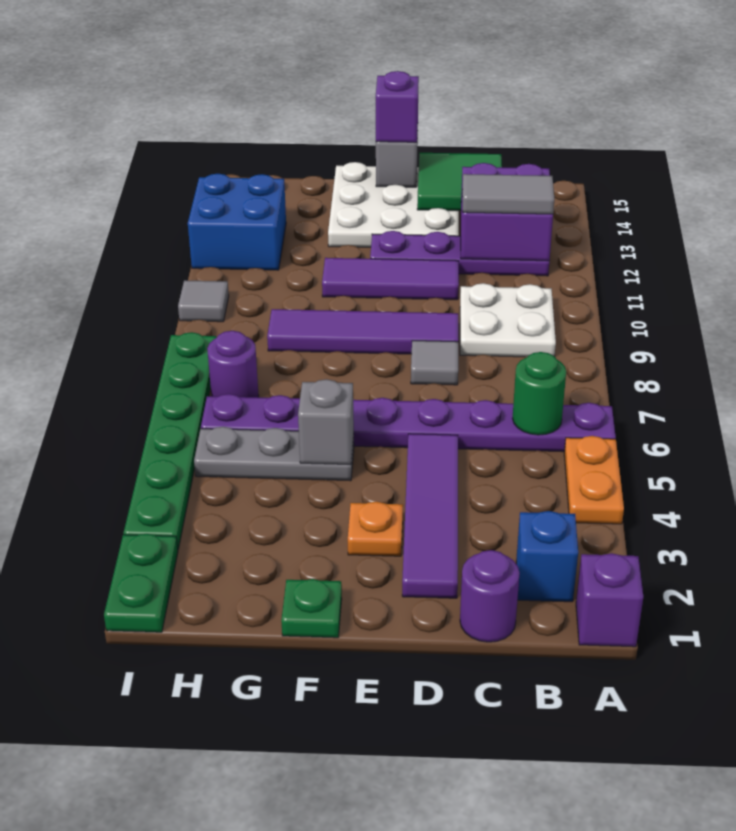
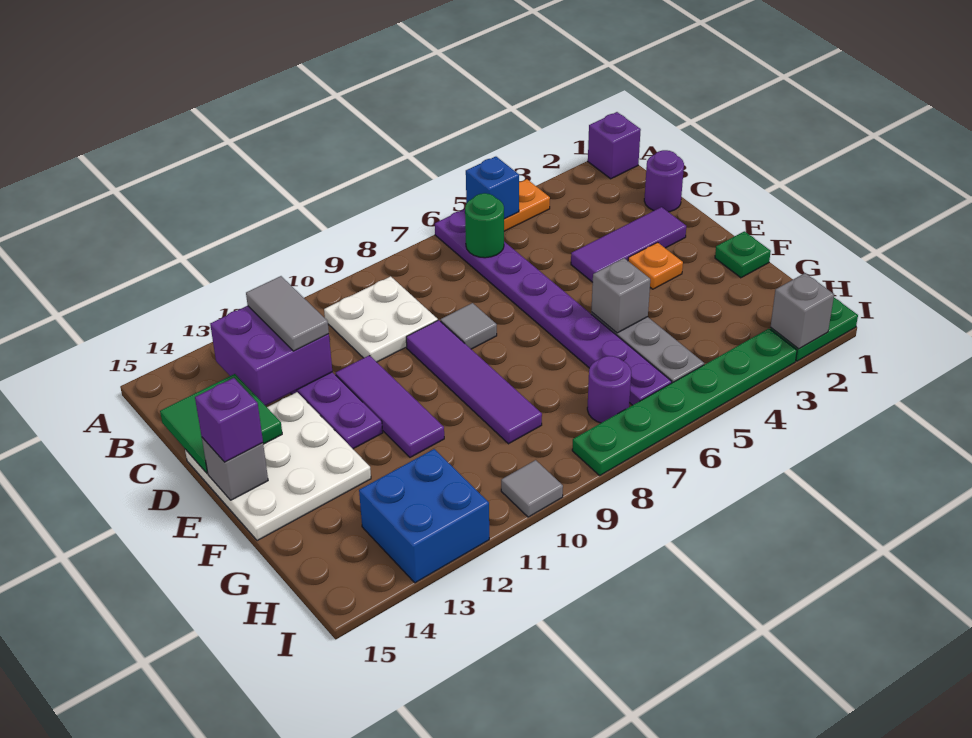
blue 1x1 brick [516,511,578,602] -> blue 1x1 brick moved to [466,157,519,219]
purple 1x4 tile [402,434,458,598] -> purple 1x3 tile [571,207,686,282]
none -> grey 1x1 brick [771,273,834,349]

